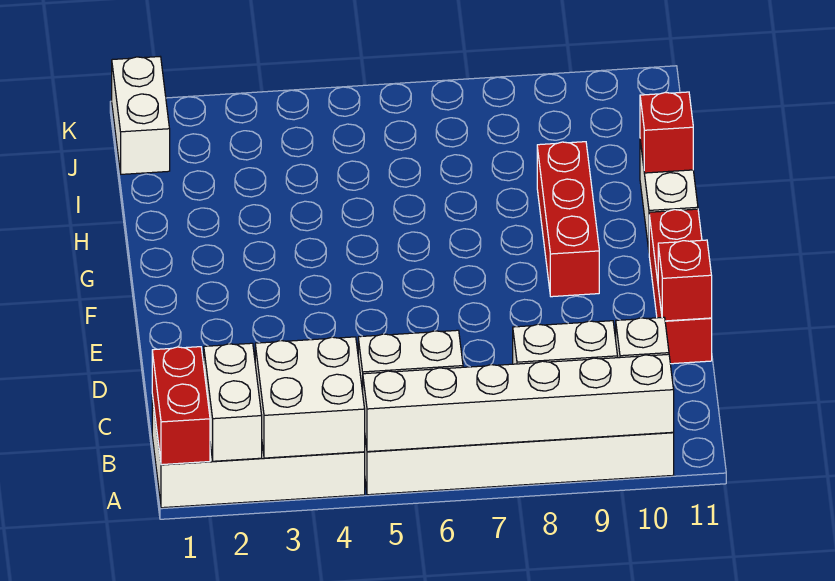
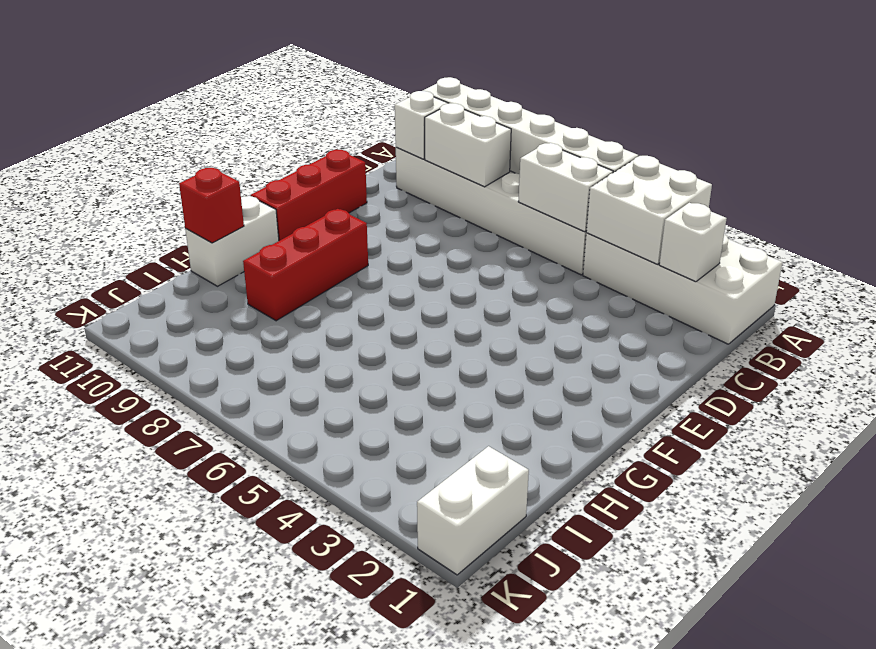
red 1x2 brick [152,347,210,465] -> none
white 1x2 brick [204,343,262,461] -> white 1x1 brick [659,203,727,282]
red 1x1 brick [658,240,712,321] -> none

